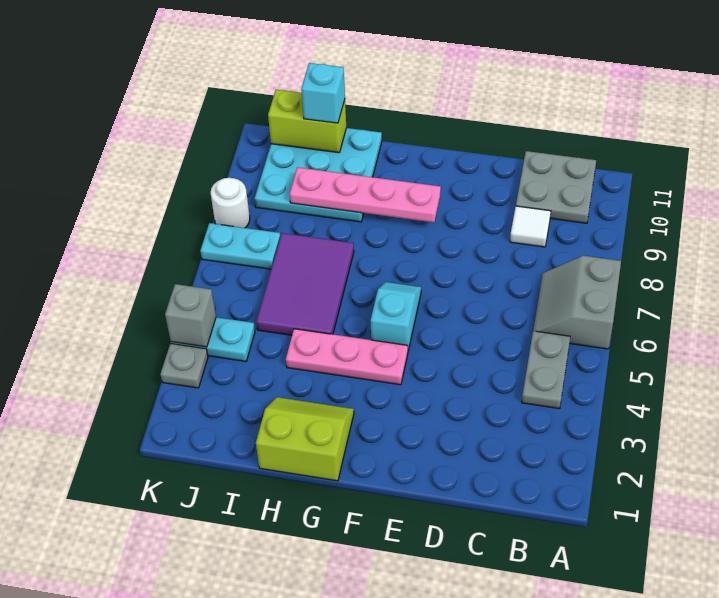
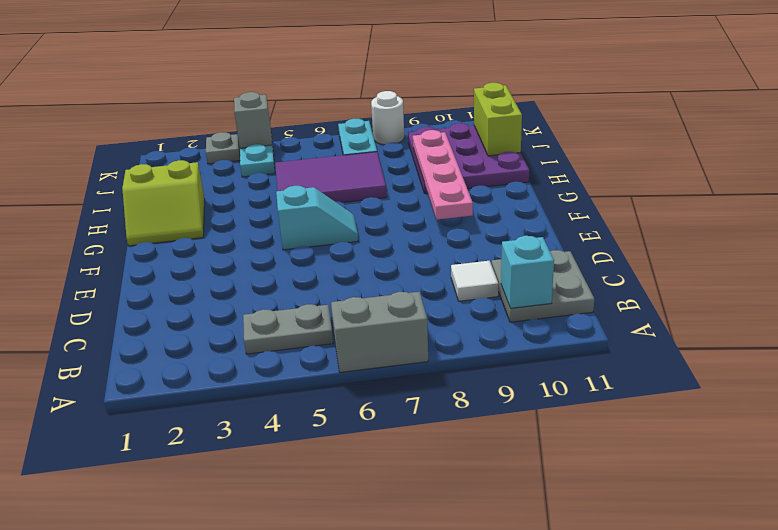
pink 1x3 plate [286,329,408,385] -> none
lime 2x2 slope [256,397,354,481] -> lime 2x2 slope turned to [122,160,205,246]
cyan 3x3 plate [254,128,382,222] -> purple 3x3 plate [408,123,529,193]
cyan 1x1 brick [301,63,345,123] -> cyan 1x1 brick moved to [501,236,554,308]

